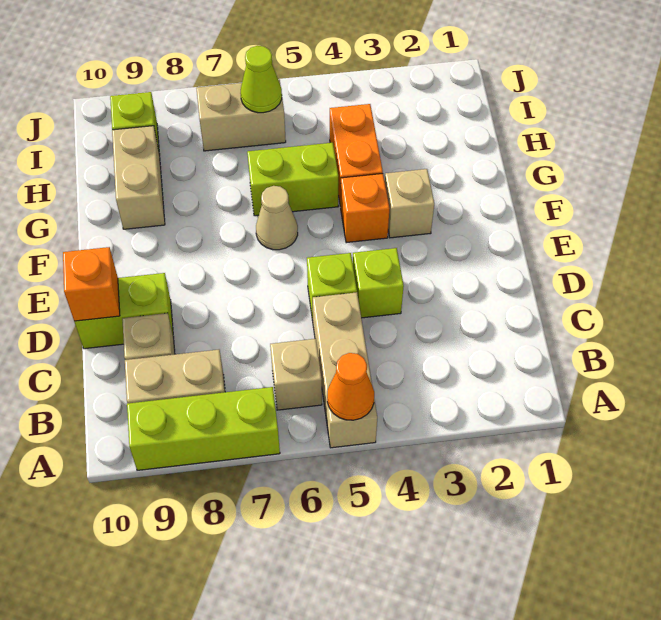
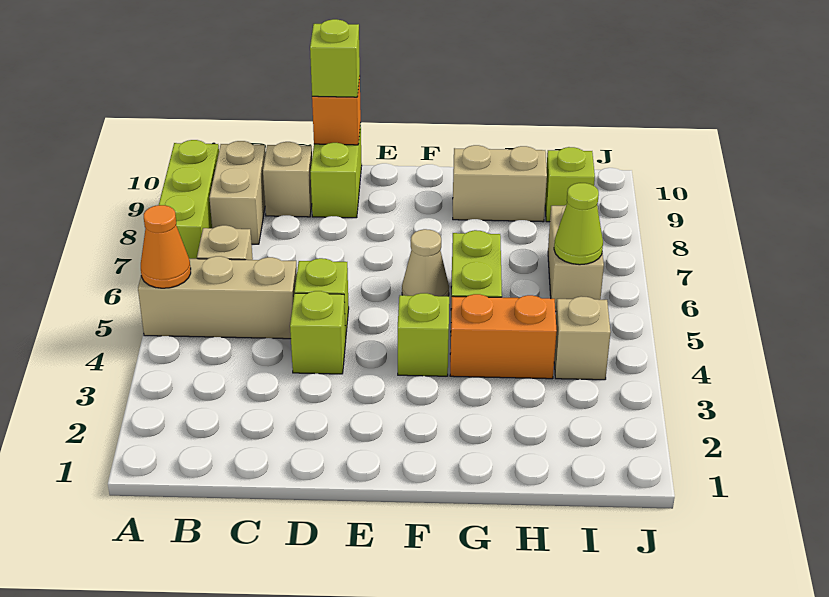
none -> lime 1x1 brick [310,19,360,97]
tan 1x1 brick [385,169,434,238] -> tan 1x1 brick moved to [554,296,610,380]
orange 1x1 brick [341,174,389,243] -> lime 1x1 brick [398,293,449,376]

